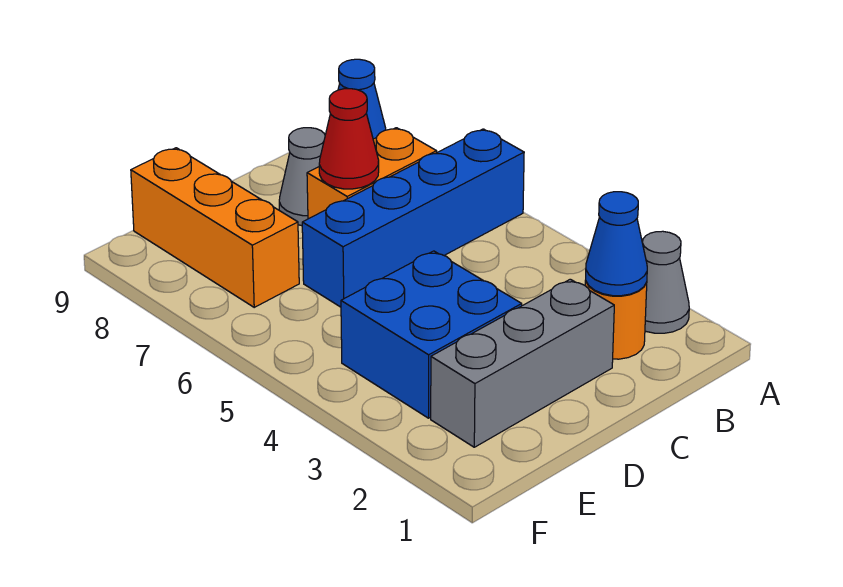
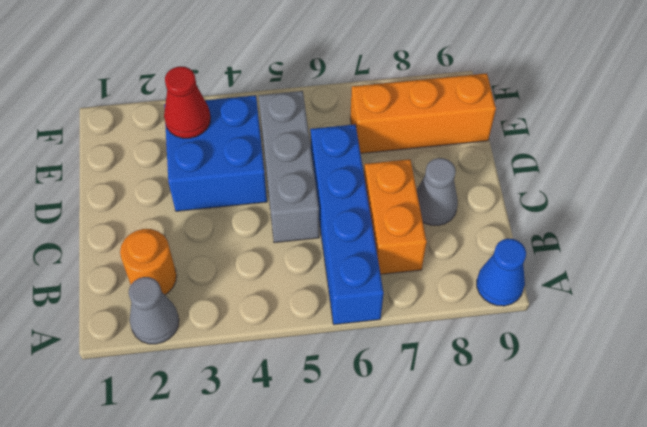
blue 1x1 cone [586,192,647,296] -> none
grey 1x3 brick [431,279,614,447] -> grey 1x3 brick moved to [259,91,319,243]
red 1x1 cone [319,89,379,189] -> red 1x1 cone moved to [164,66,211,138]

